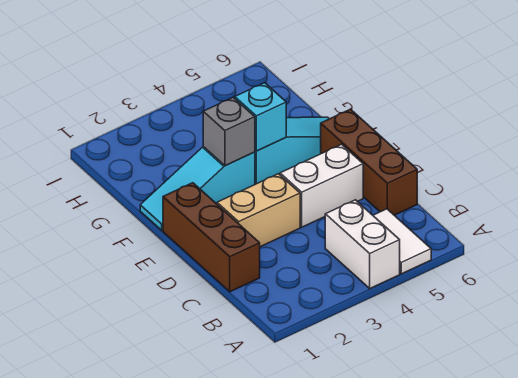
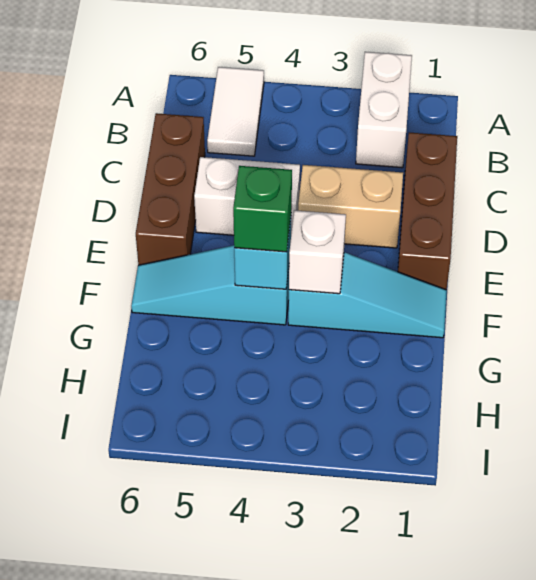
white 1x2 brick [325,200,400,288] -> white 1x2 brick moved to [356,52,412,168]
grey 1x1 brick [203,97,255,166] -> white 1x1 brick [289,210,346,294]
none -> green 1x1 brick [233,166,292,252]

